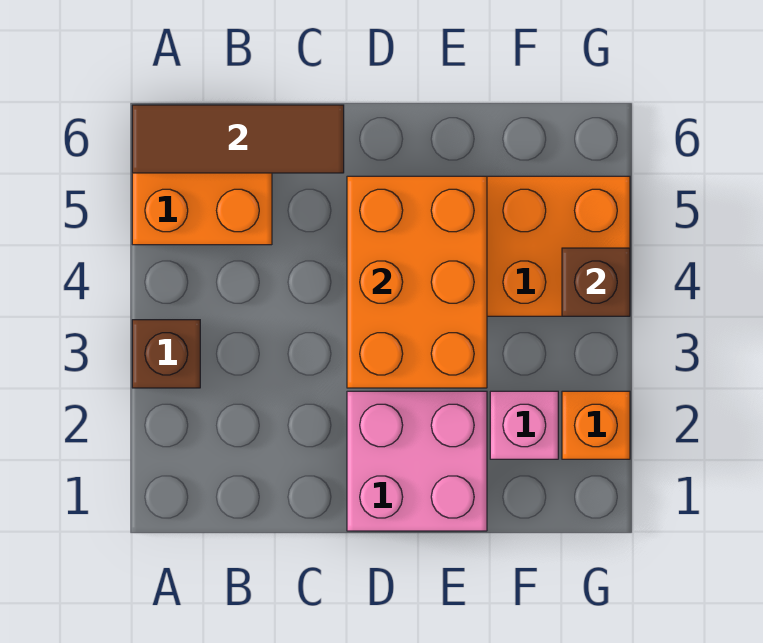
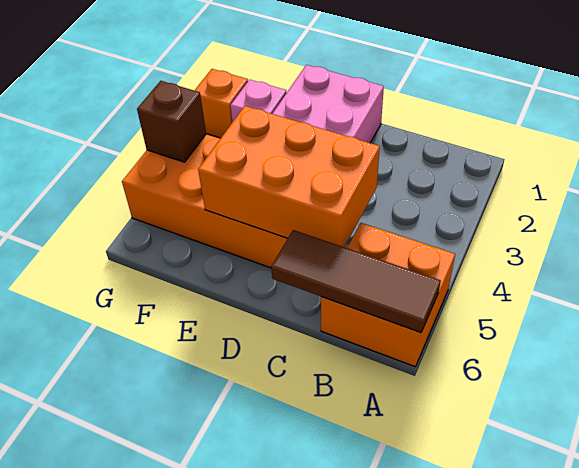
brown 1x1 brick [132,320,200,388] -> none
orange 2x3 brick [347,176,487,388] -> orange 2x3 brick turned to [198,106,380,247]

